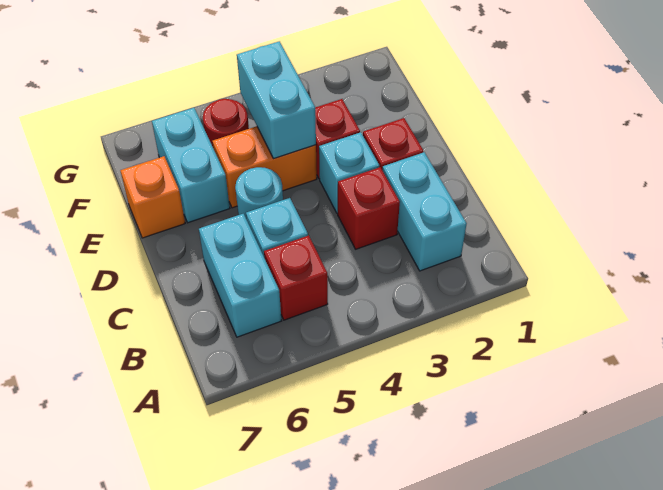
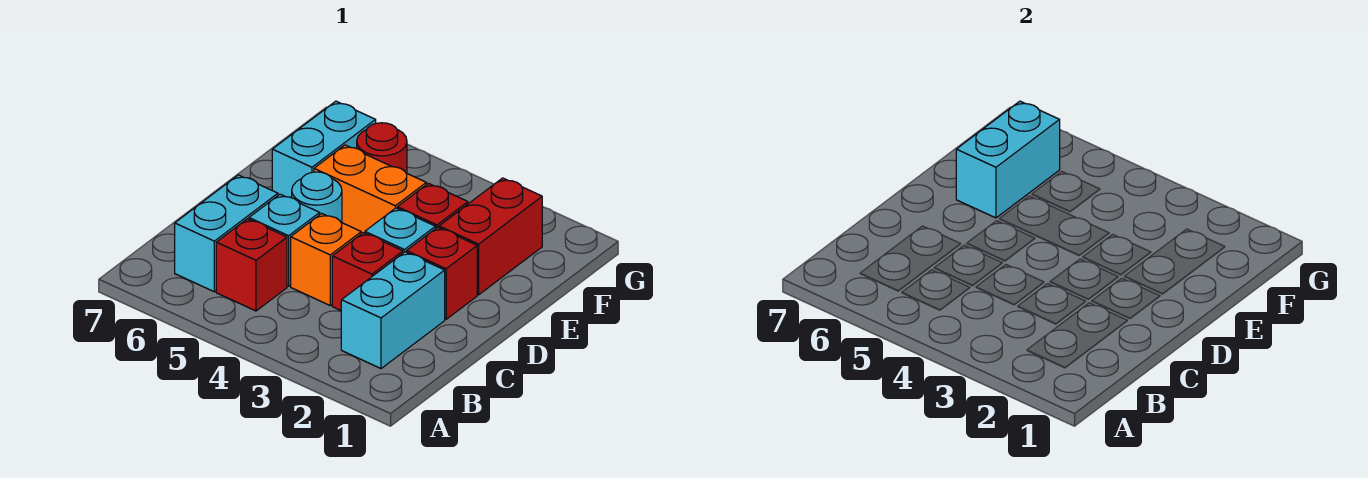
none -> red 1x2 brick [439,178,542,295]
cyan 1x2 brick [237,41,316,159] -> cyan 1x2 brick moved to [956,101,1060,218]
orange 1x1 brick [120,156,185,238] -> orange 1x1 brick moved to [291,213,361,305]

